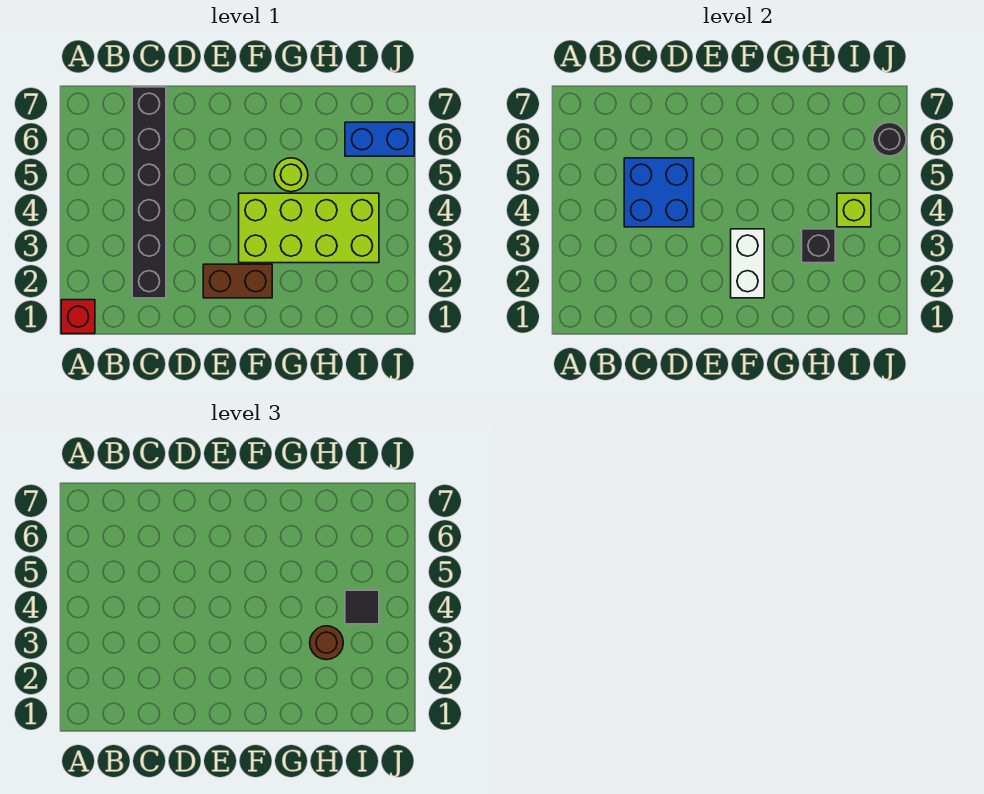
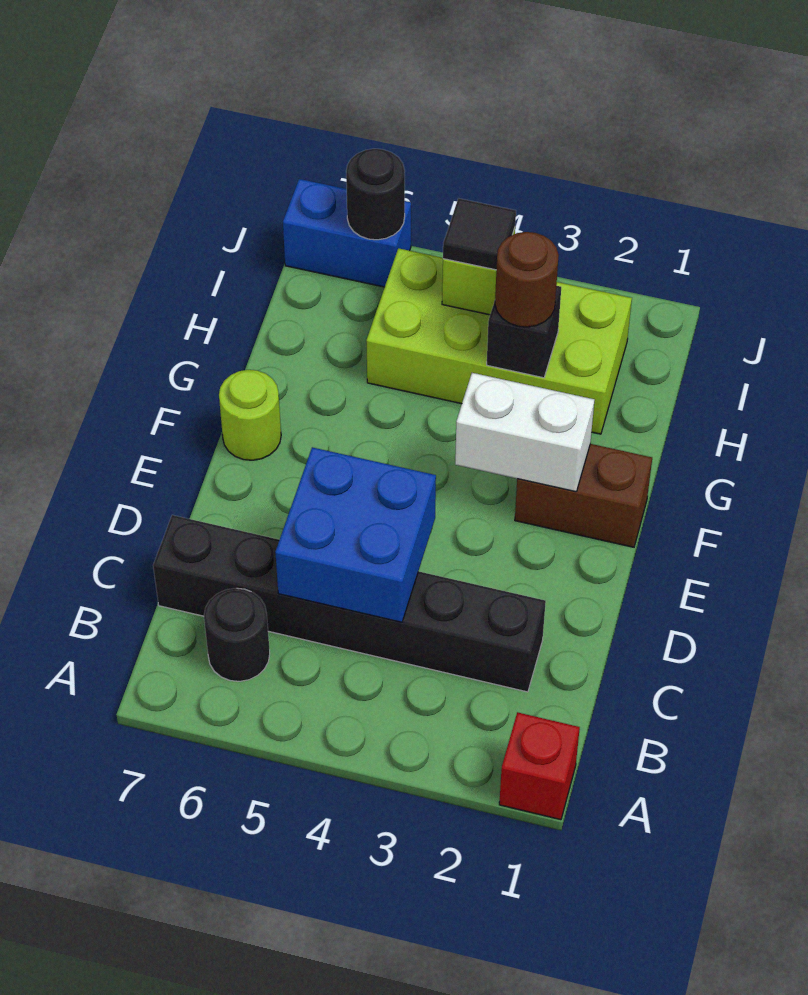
none -> black 1x1 round brick [204,588,270,681]
brown 1x2 brick [203,264,272,298] -> brown 1x2 brick turned to [515,444,652,547]
lime 2x4 brick [239,193,379,263] -> lime 2x4 brick turned to [366,248,632,434]
lime 1x1 round brick [274,158,308,192] -> lime 1x1 round brick moved to [219,370,281,460]
blue 1x2 brick [345,122,414,156] -> blue 1x2 brick turned to [283,179,411,287]

